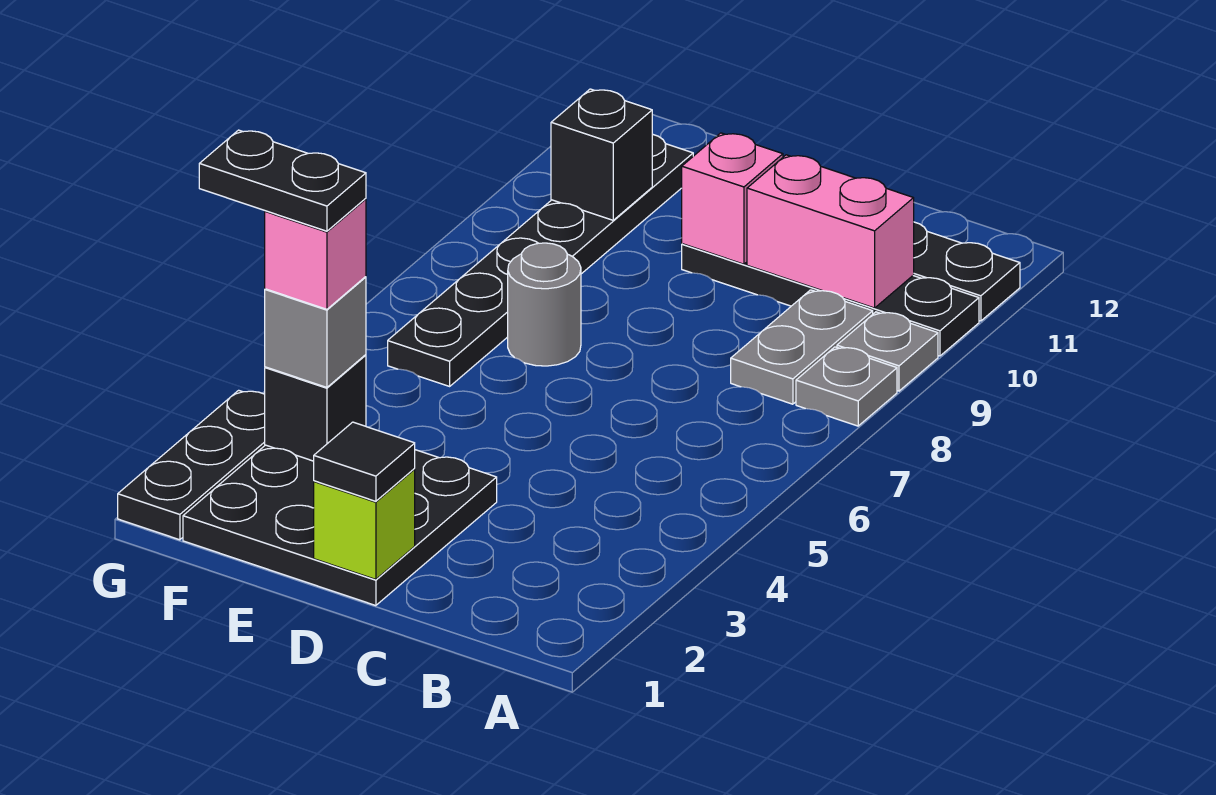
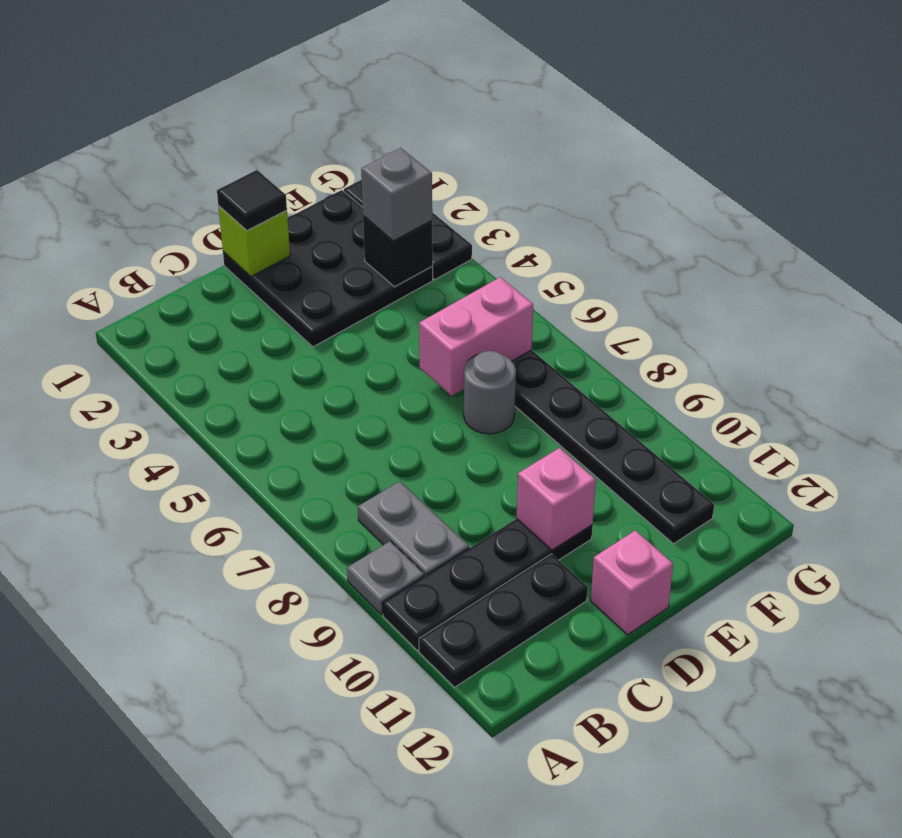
grey 1x1 plate [796,347,897,426] -> none
pink 1x2 brick [747,155,914,308] -> pink 1x2 brick moved to [419,277,533,396]
pink 1x1 brick [265,199,366,309] -> pink 1x1 brick moved to [591,530,673,635]
black 1x2 plate [199,130,366,231] -> none
black 1x1 brick [551,89,652,220] -> none

